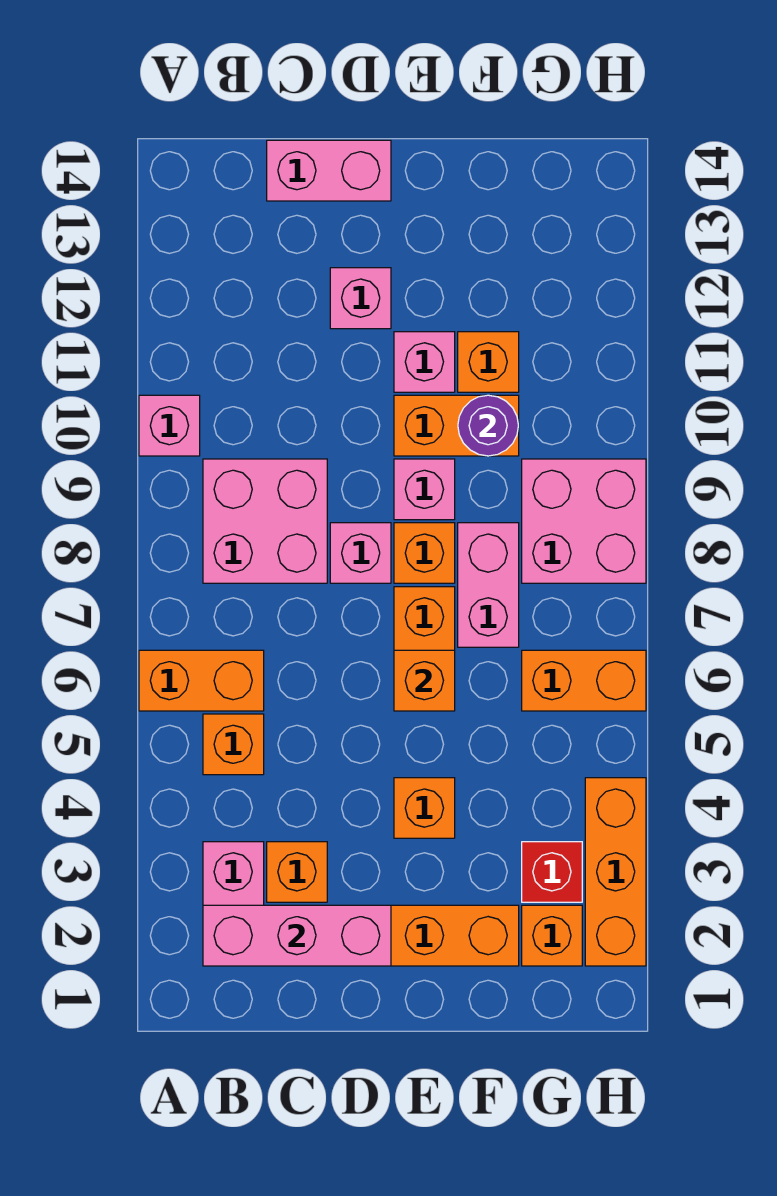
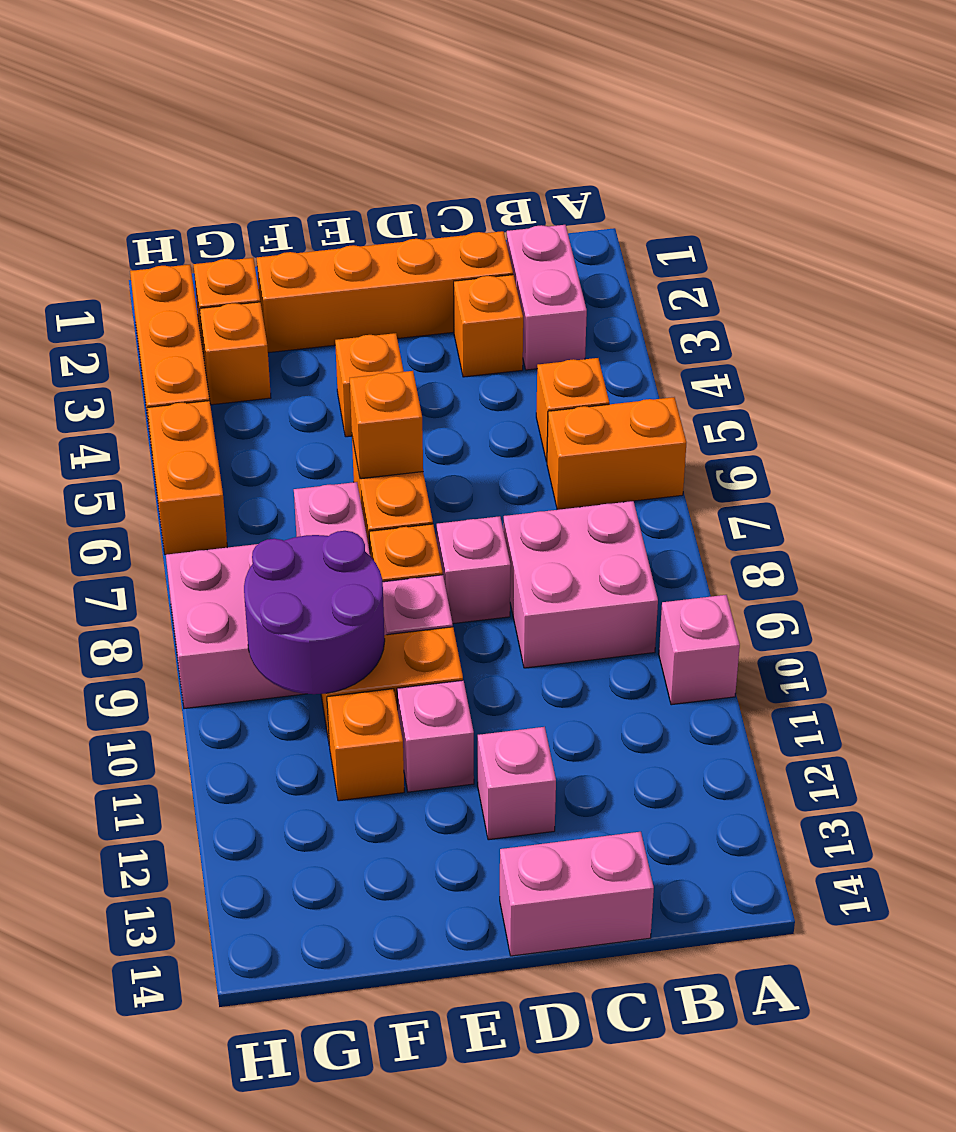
pink 1x3 brick [203,905,391,966] -> none
purple 1x1 round brick [458,395,518,456] -> purple 2x2 round brick [244,531,385,694]
red 1x1 brick [522,842,582,902] -> orange 1x1 brick [200,302,271,405]
orange 1x2 brick [522,650,646,711] -> orange 1x2 brick turned to [147,401,227,555]

